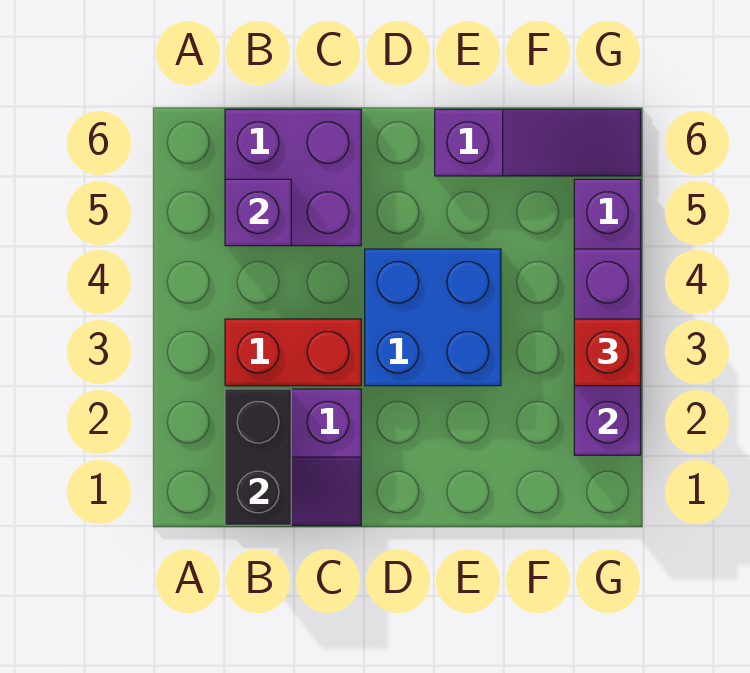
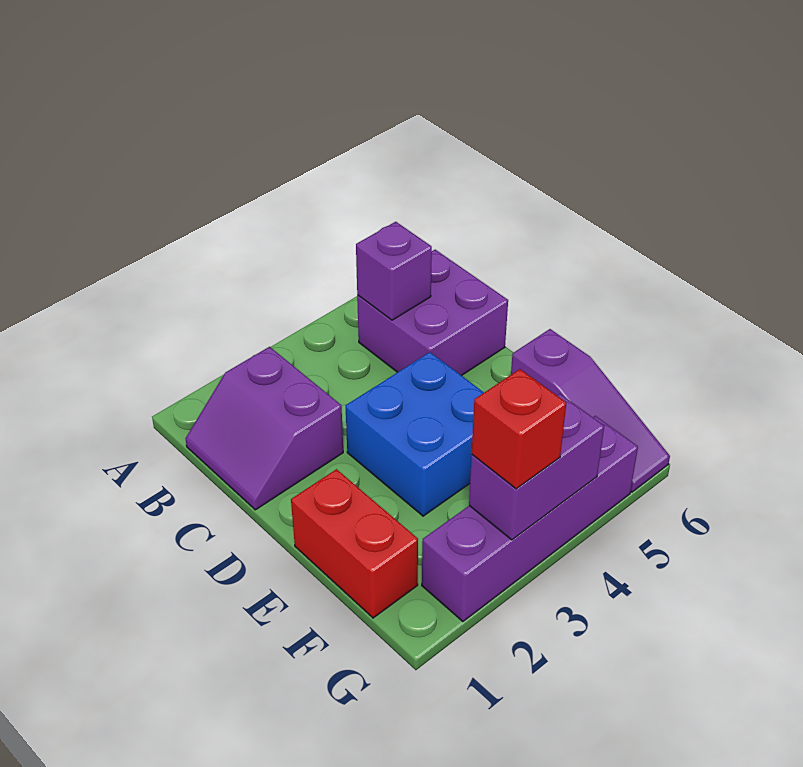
black 1x2 brick [225,389,291,525] -> none
red 1x2 brick [225,319,361,386] -> red 1x2 brick moved to [291,469,418,618]
purple 1x3 brick [574,249,641,455] -> purple 1x2 brick [469,394,604,540]

